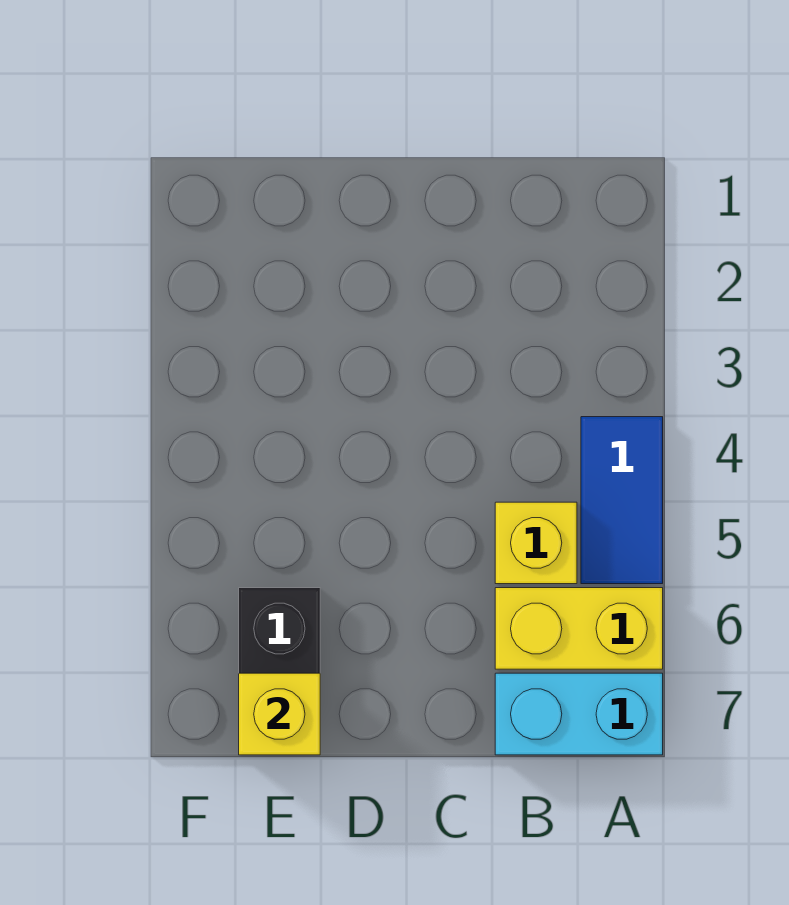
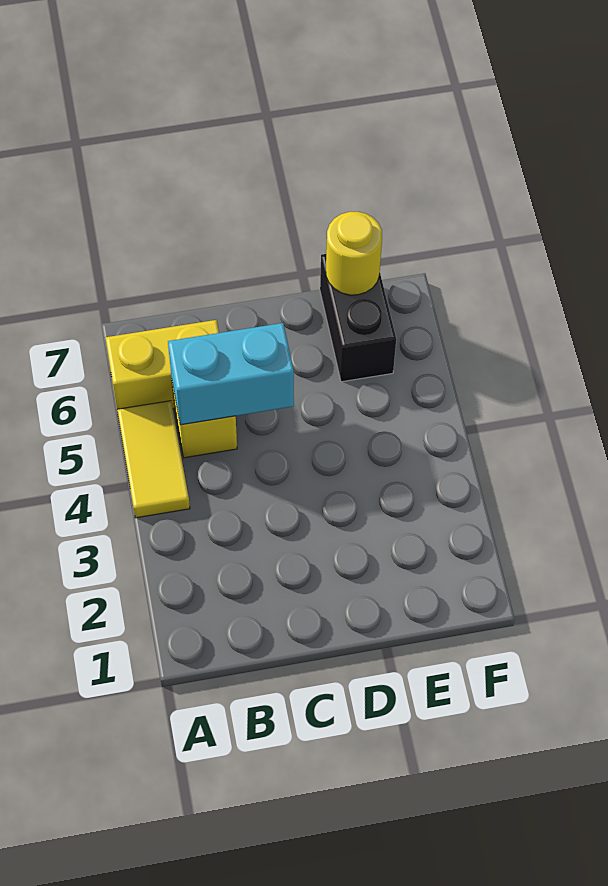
blue 1x2 tile [581,417,663,584] -> yellow 1x2 tile [117,401,190,518]
cyan 1x2 brick [495,673,663,755] -> cyan 1x2 brick moved to [168,323,294,425]
yellow 1x1 brick [239,673,320,755] -> yellow 1x1 round brick [326,212,382,295]

